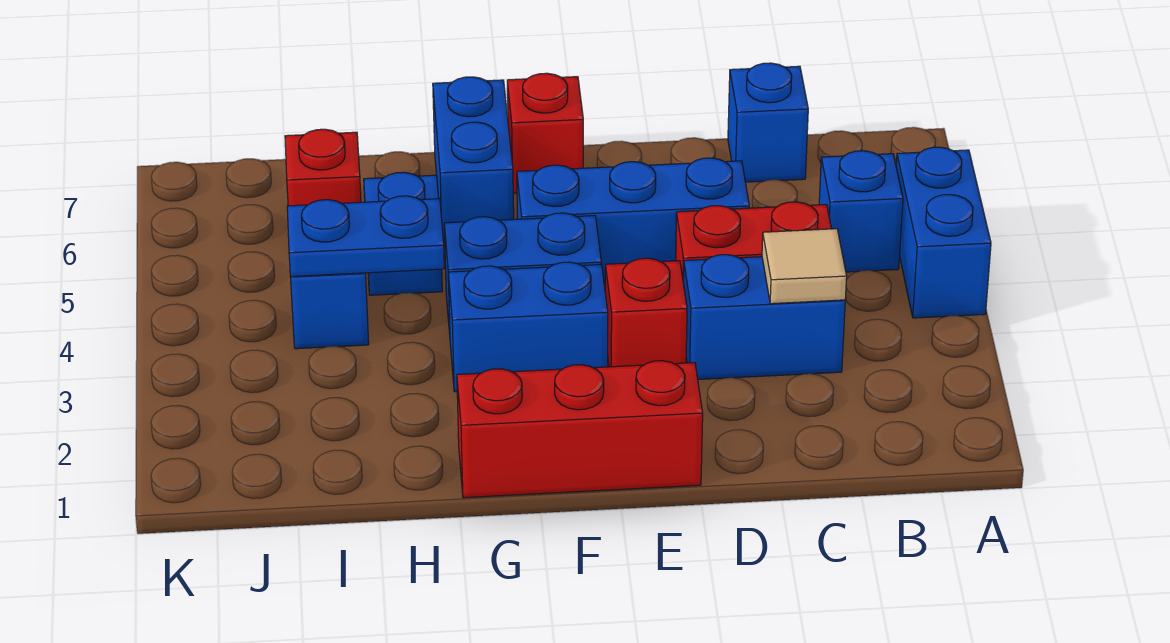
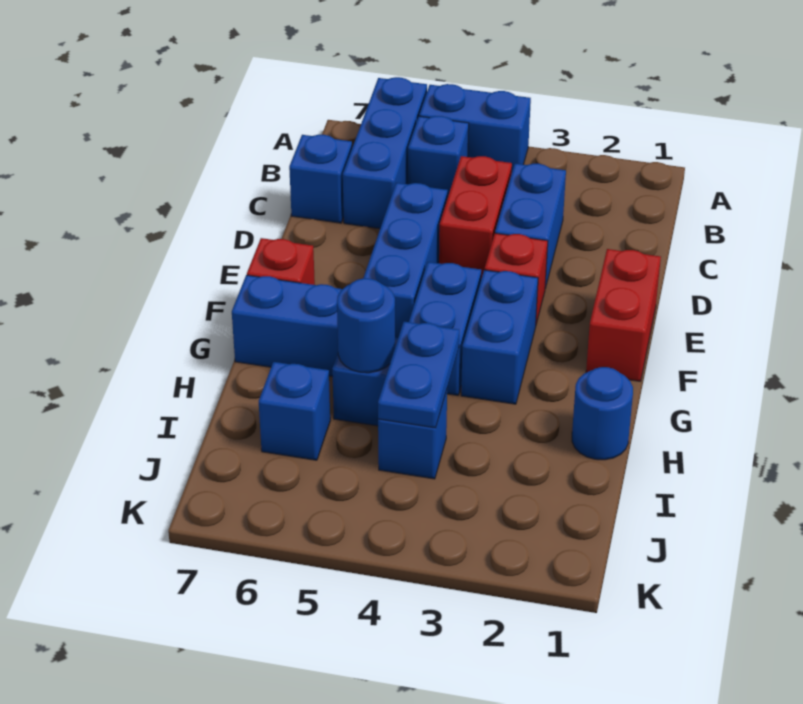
none -> blue 1x3 brick [343,77,427,229]
tan 1x1 tile [762,229,847,304] -> none
red 1x3 brick [457,361,703,498] -> red 1x2 brick [586,249,661,381]
none -> blue 1x1 round brick [572,367,633,460]
none -> blue 1x1 round brick [337,278,395,373]
red 1x1 brick [285,129,361,206] -> blue 1x1 brick [259,362,330,460]

